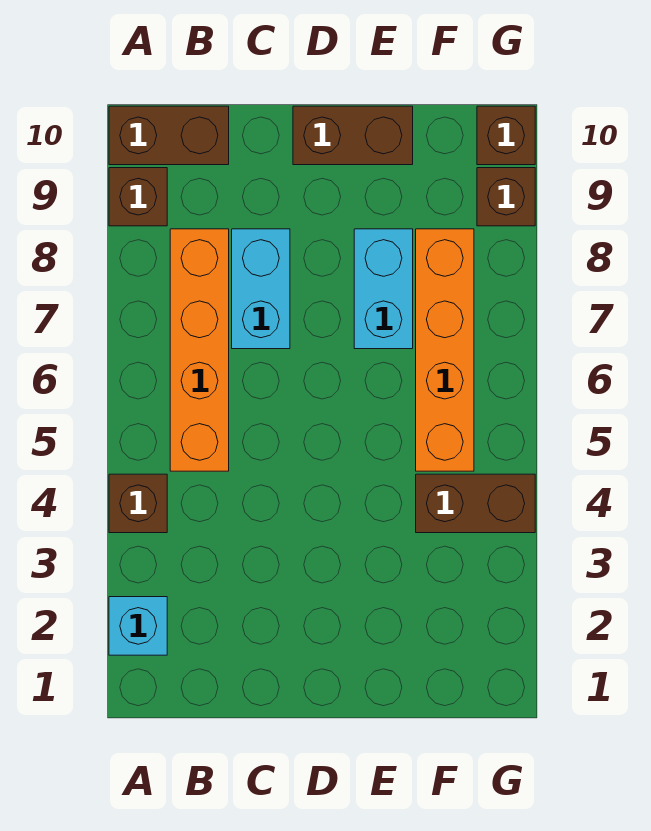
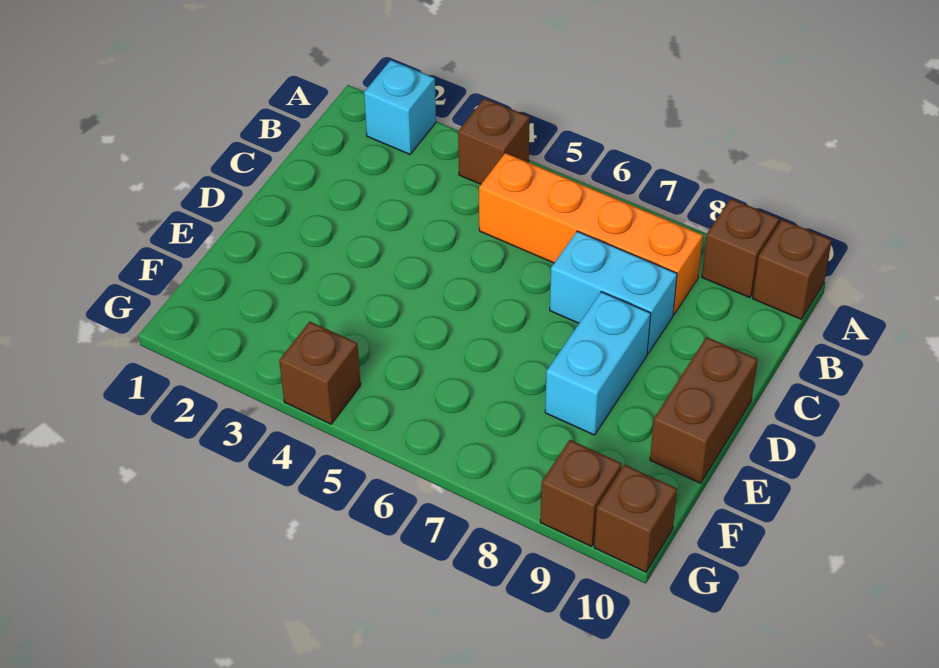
brown 1x2 brick [109,106,229,165] -> brown 1x1 brick [753,220,832,319]
cyan 1x2 brick [354,229,413,349] -> cyan 1x2 brick turned to [545,292,651,435]
brown 1x2 brick [416,474,535,533] -> brown 1x1 brick [279,321,361,424]
orange 1x4 brick [416,229,474,471] -> none

